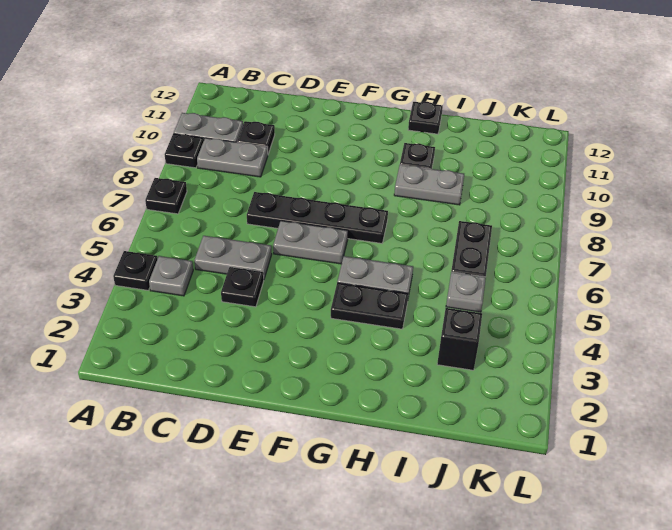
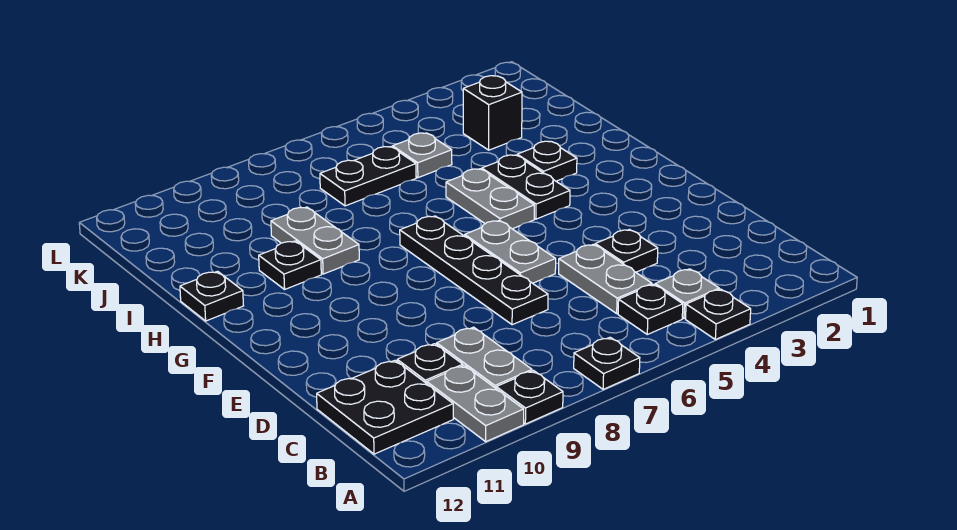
none -> black 1x1 plate [618,284,683,334]
none -> black 2x2 plate [317,360,453,454]
none -> black 1x1 plate [517,141,577,181]

